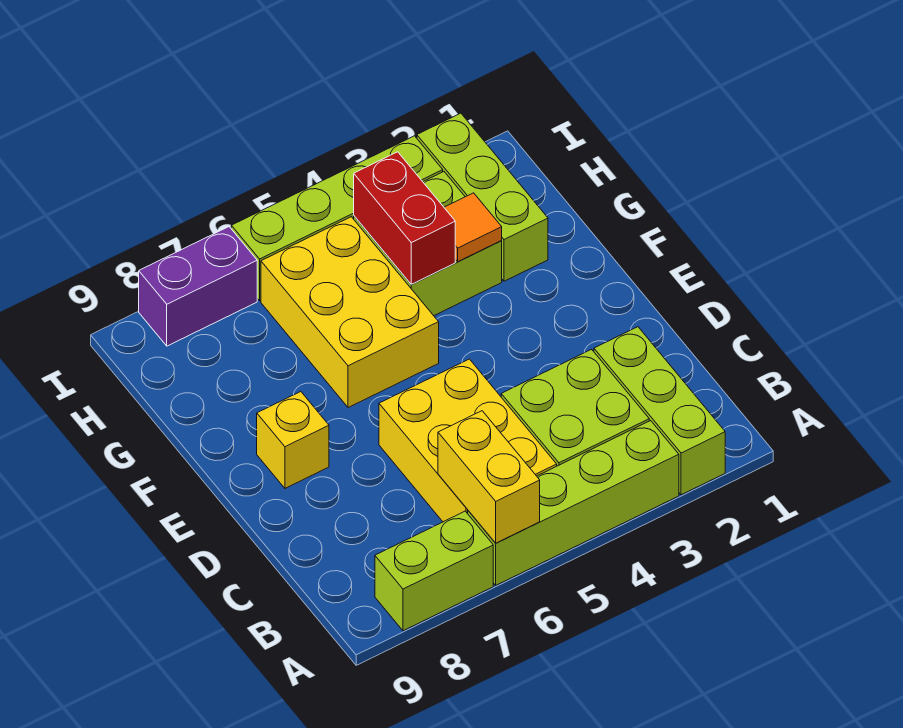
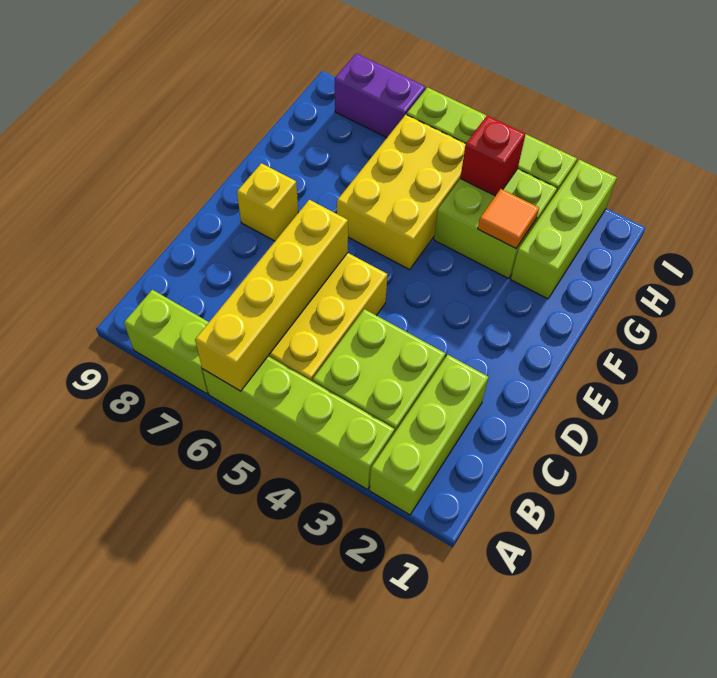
yellow 1x2 brick [438,411,540,543] -> yellow 1x4 brick [195,200,348,391]
red 1x2 brick [354,152,455,284] -> red 1x1 brick [460,116,525,196]

